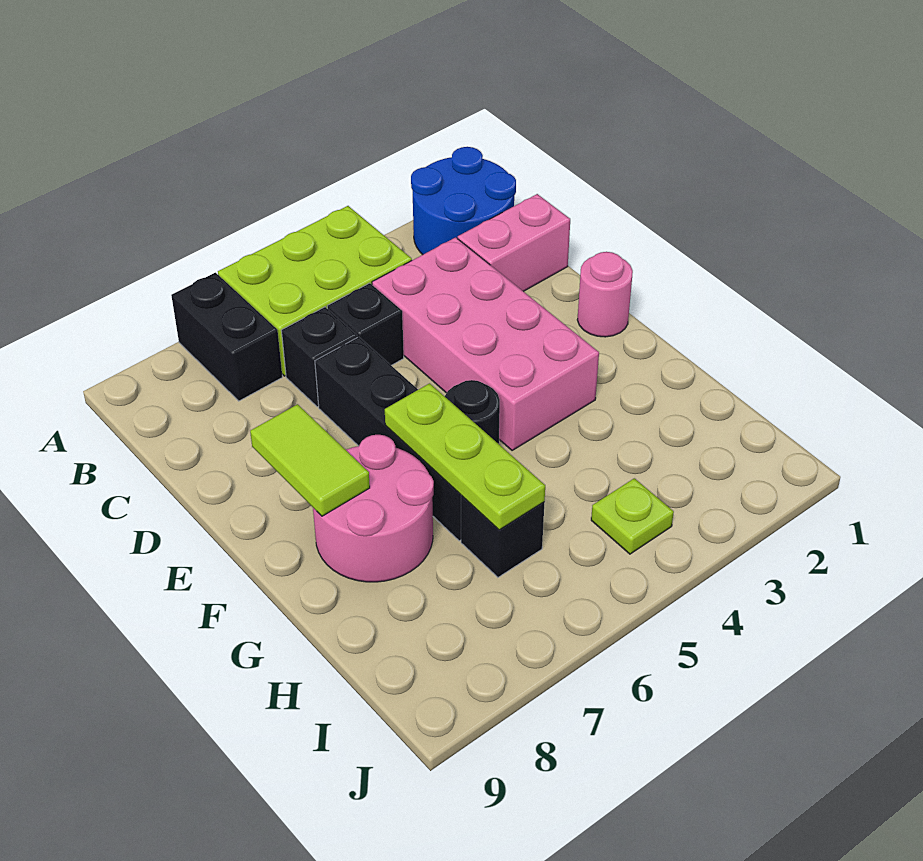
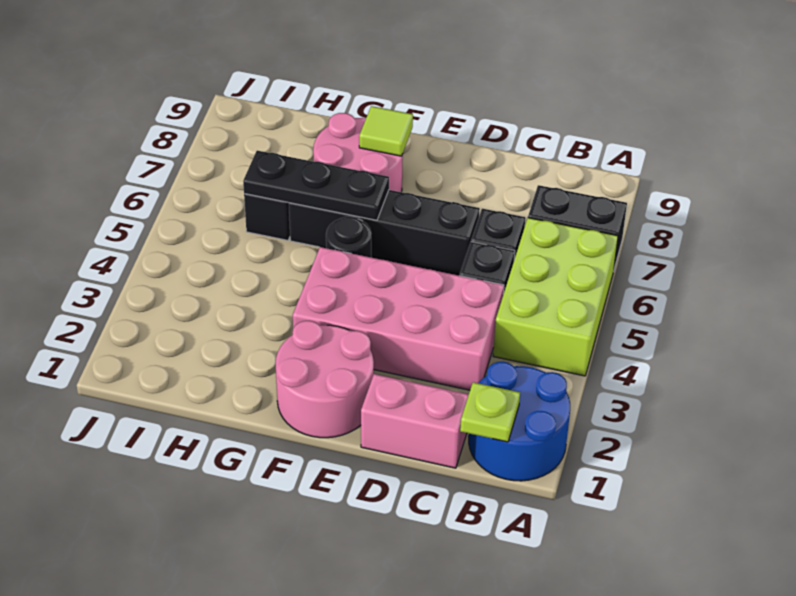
pink 1x2 brick [458,194,570,291] -> pink 1x2 brick turned to [361,374,469,468]
pink 1x1 round brick [577,252,633,337] -> pink 2x2 round brick [276,321,374,438]
lime 1x2 tile [250,404,370,516] -> lime 1x1 tile [359,106,413,156]
lime 1x3 plate [385,383,545,530] -> black 1x3 plate [243,151,389,220]
lime 1x1 plate [591,478,674,554] -> lime 1x1 plate moved to [460,382,520,442]

